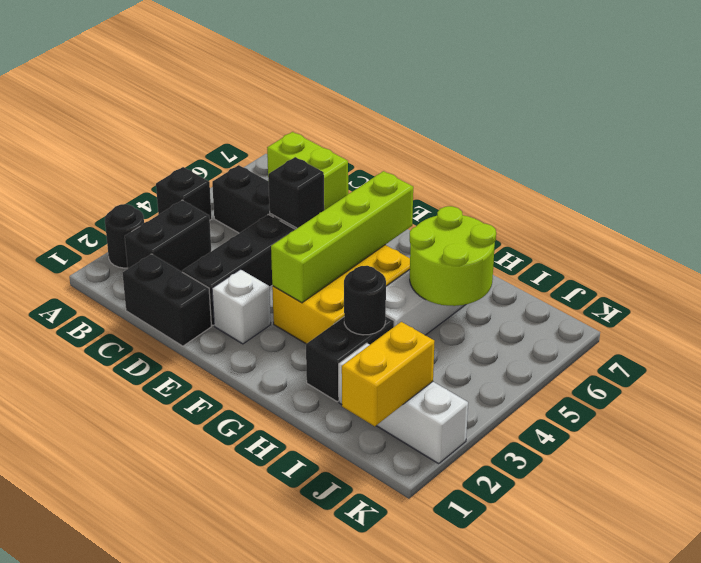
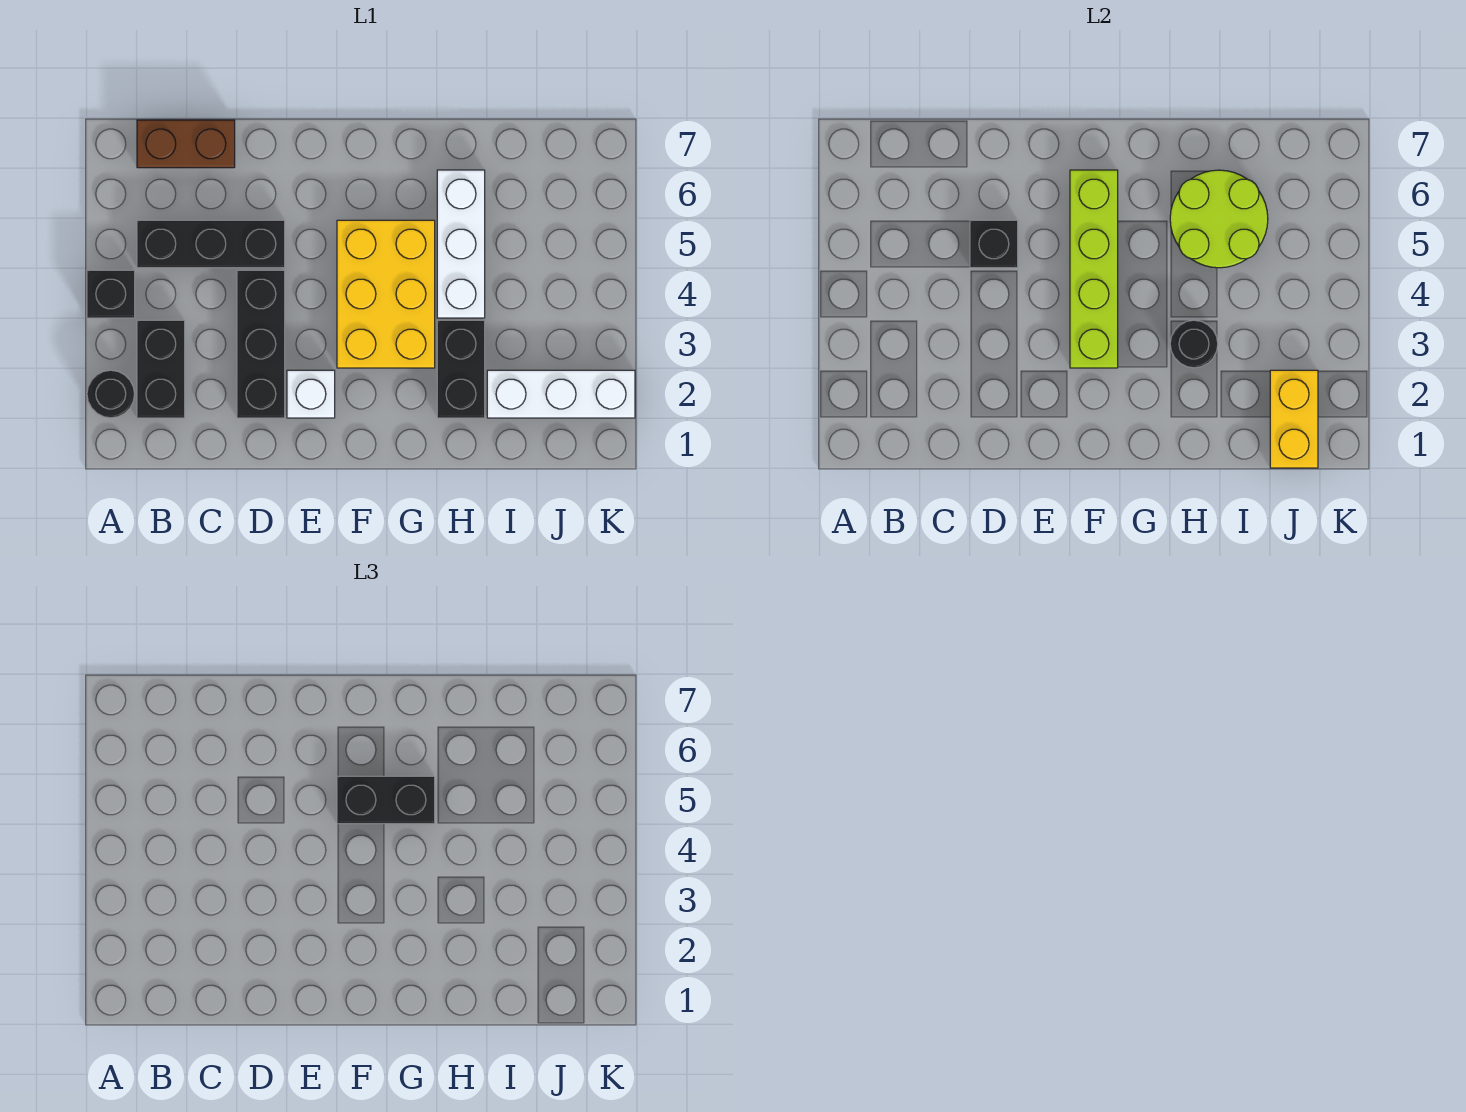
lime 1x2 brick [267,132,348,210] -> brown 1x2 brick [137,120,235,168]
black 1x2 brick [122,254,211,346] -> black 1x2 brick moved to [337,776,435,824]

